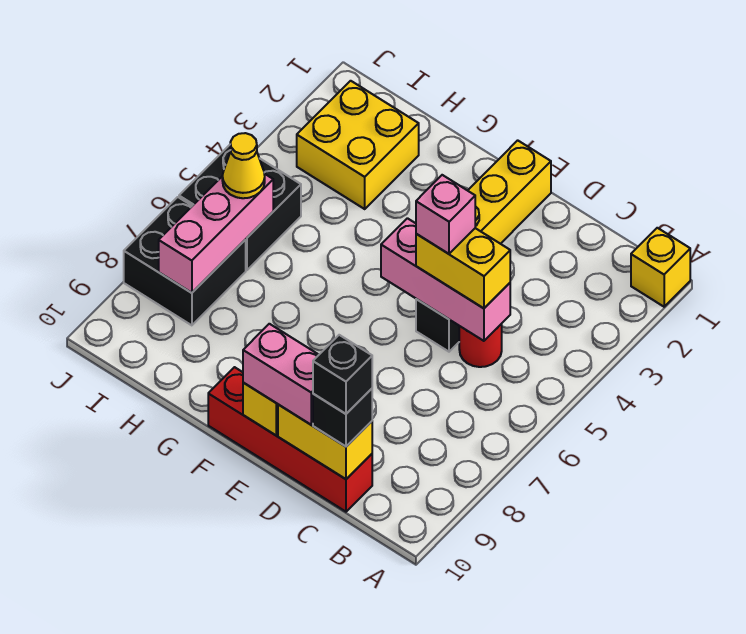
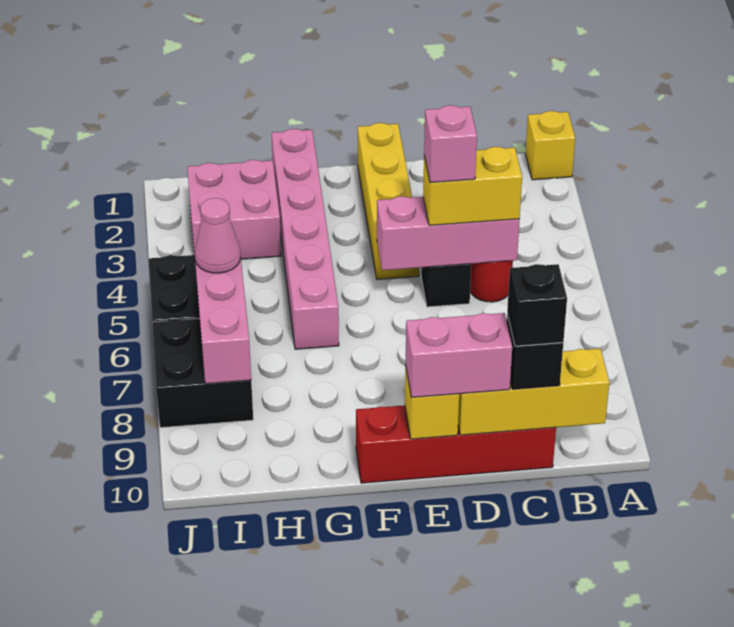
yellow 1x2 brick [278,405,372,479] -> yellow 1x3 brick [458,348,610,435]
none -> pink 1x6 brick [272,129,339,349]
yellow 2x2 brick [297,81,419,209] -> pink 2x2 brick [187,160,281,259]
yellow 1x1 cone [222,133,265,198] -> pink 1x1 cone [195,198,241,273]

